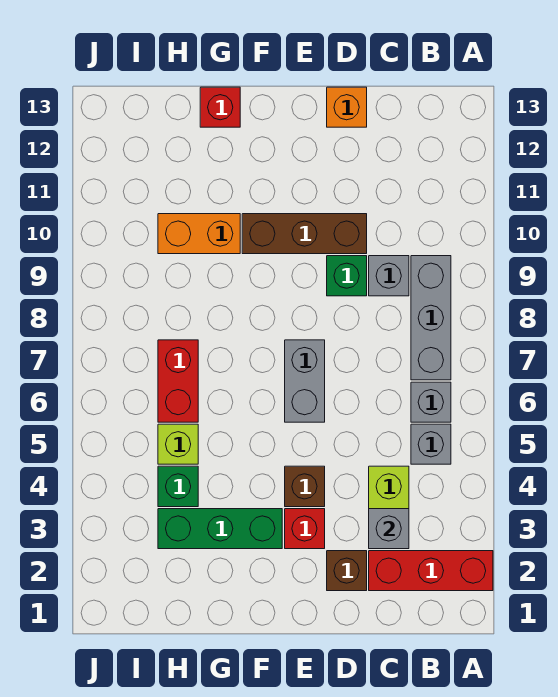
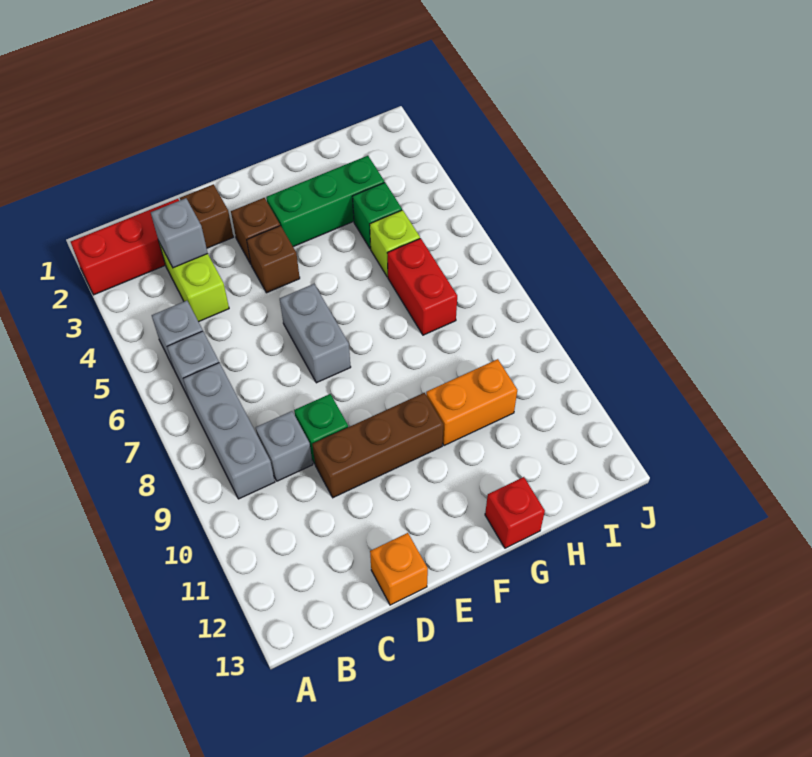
red 1x1 brick [285,509,325,549] -> brown 1x1 brick [231,198,280,264]

